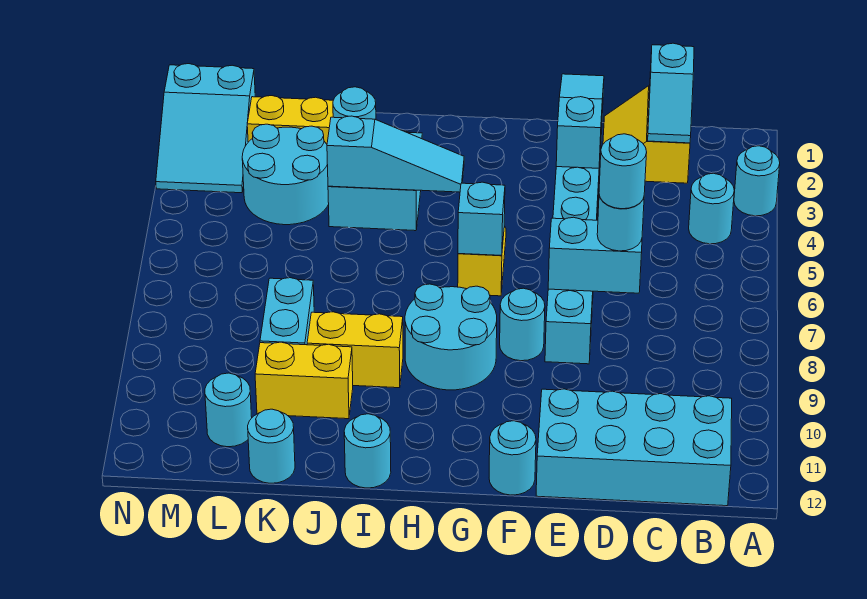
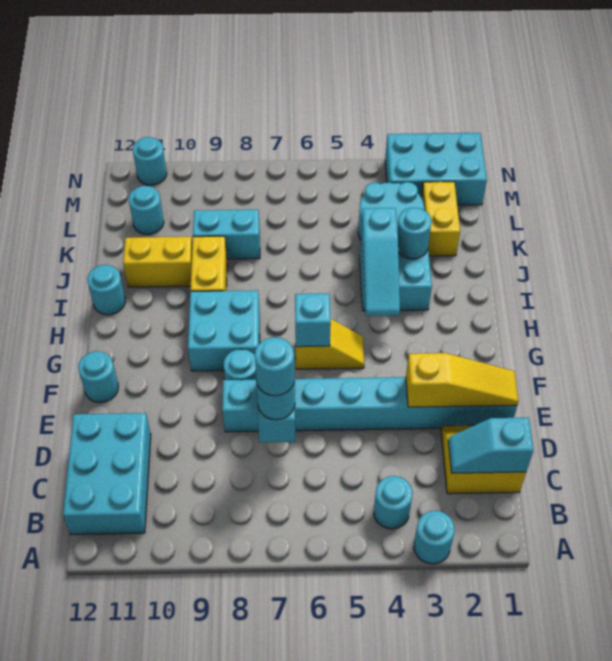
cyan 2x4 brick [536,389,732,506] -> cyan 2x3 brick [63,413,151,534]
cyan 1x3 slope [556,74,604,168] -> yellow 1x3 slope [406,353,519,407]
cyan 2x2 round brick [405,284,497,390] -> cyan 2x2 brick [188,290,260,371]
yellow 1x2 brick [255,342,353,419] -> yellow 1x2 brick turned to [123,237,192,287]
cyan 1x1 round brick [248,409,295,483] -> cyan 1x1 round brick moved to [133,137,167,185]
cyan 2x3 slope [156,64,255,193] -> cyan 2x3 brick [385,133,487,205]

